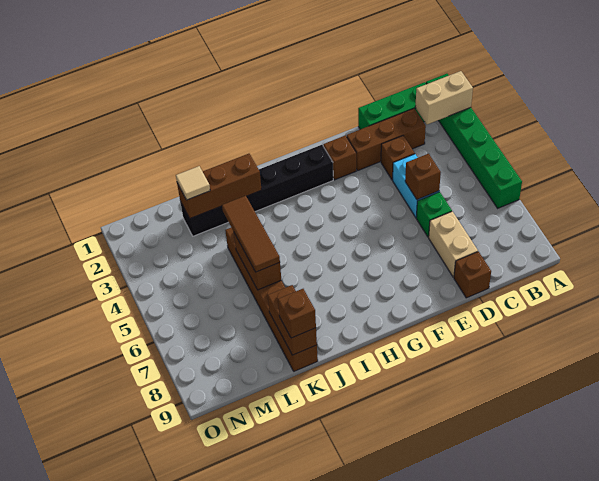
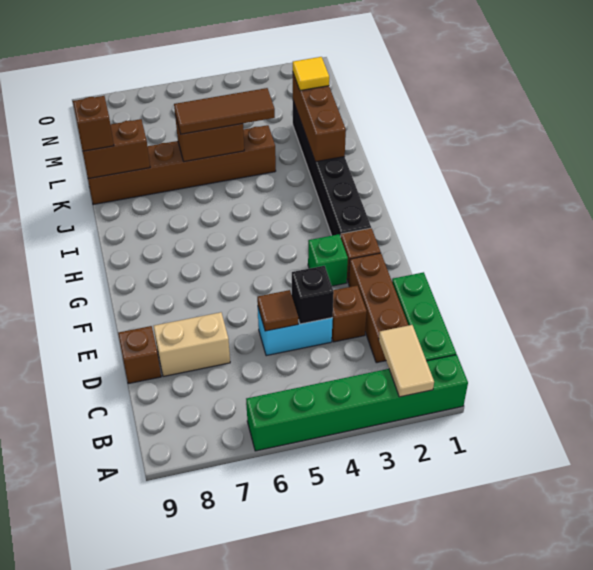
tan 1x2 brick [415,71,473,124] -> tan 1x2 tile [379,325,434,397]
none -> black 1x1 brick [292,266,334,324]
brown 1x1 brick [405,154,441,200] -> brown 1x1 tile [257,290,298,331]
green 1x1 brick [416,192,452,237] -> green 1x1 brick moved to [308,234,348,286]
tan 1x1 tile [176,166,210,200] -> yellow 1x1 tile [293,57,329,91]

